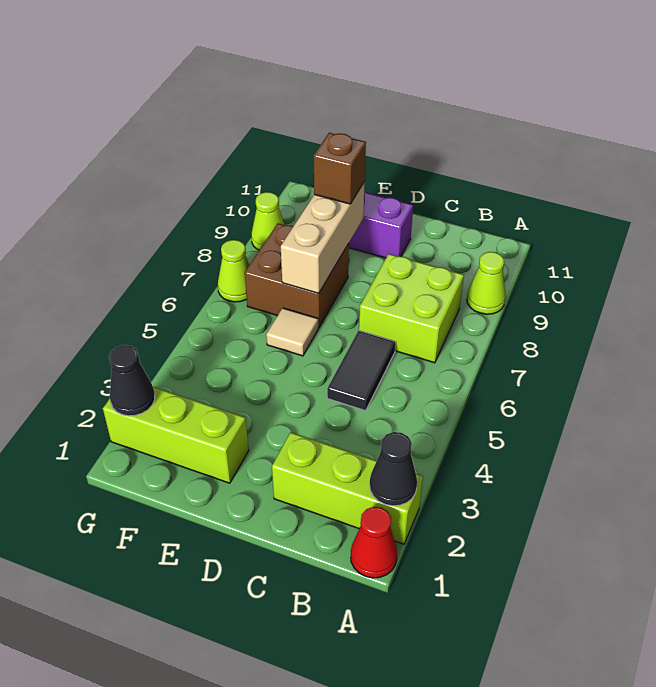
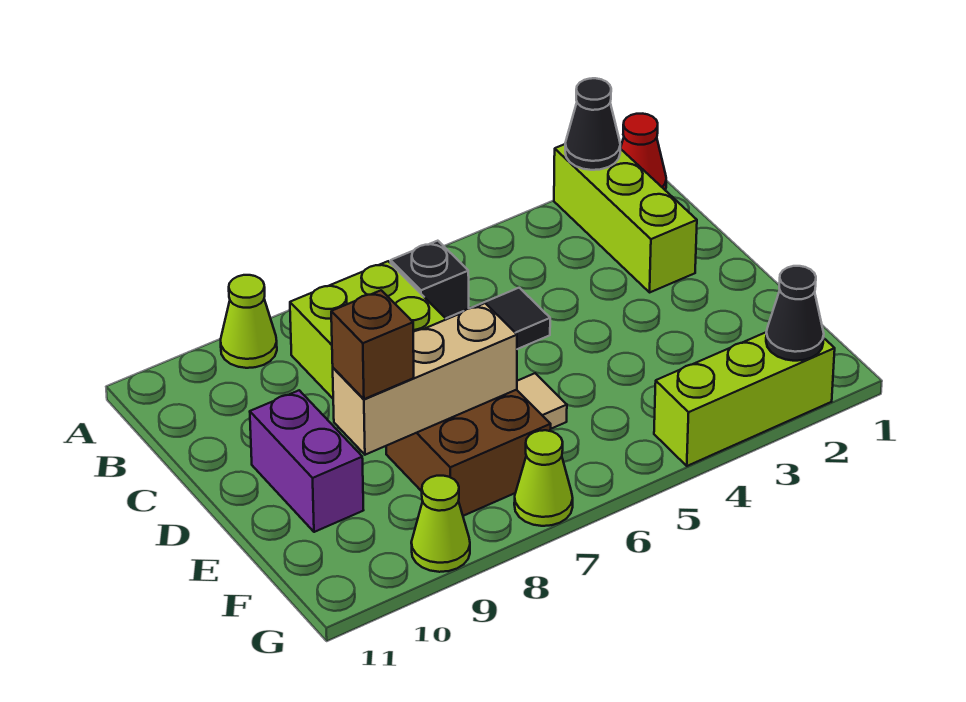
none -> black 1x1 brick [391,241,469,318]
lime 1x3 brick [103,387,249,483] -> lime 1x3 brick turned to [654,332,835,466]

